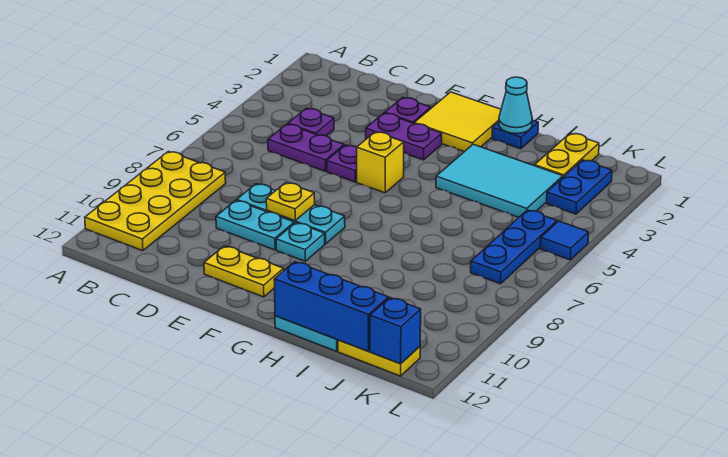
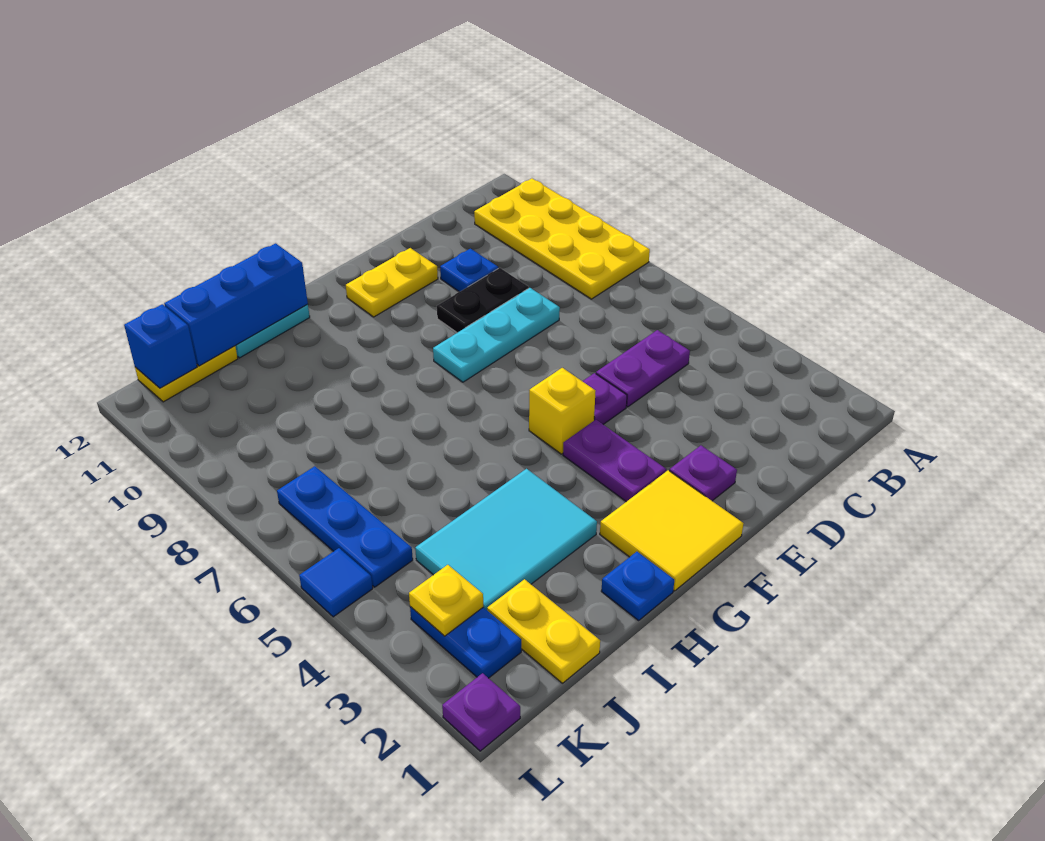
purple 1x1 plate [288,108,334,136] -> purple 1x1 plate moved to [442,673,520,751]
cyan 1x2 plate [216,200,294,250] -> black 1x2 plate [437,268,528,333]
none -> blue 1x1 plate [440,249,498,292]
purple 1x2 plate [366,113,442,160] -> purple 1x2 plate turned to [563,420,666,502]
yellow 1x1 plate [266,183,315,220] -> yellow 1x1 plate moved to [409,565,483,636]
cyan 1x1 plate [276,223,325,261] -> none
cyan 1x1 cone [499,77,532,134] -> none

